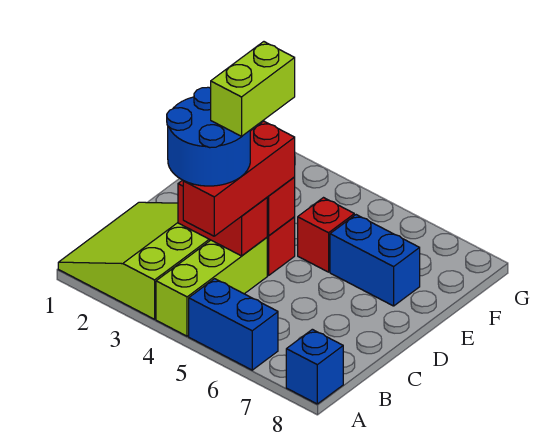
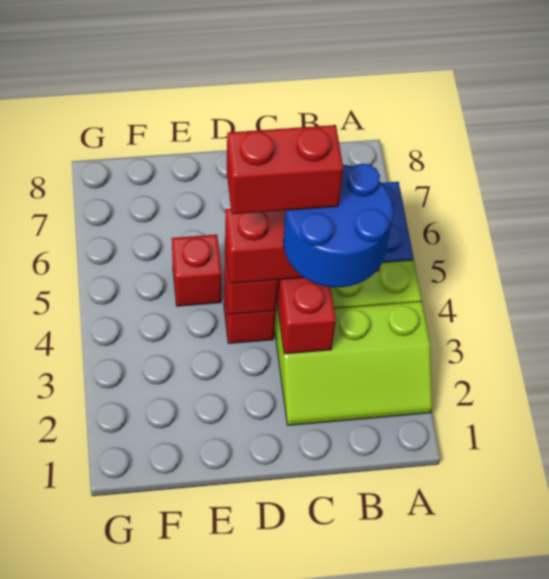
lime 3x3 slope [58,202,210,319] -> lime 2x3 slope [276,301,432,425]
blue 1x1 brick [286,329,343,404] -> none
lime 1x2 brick [211,42,295,136] -> red 1x2 brick [227,125,343,214]
blue 1x2 brick [330,215,420,306] -> none

